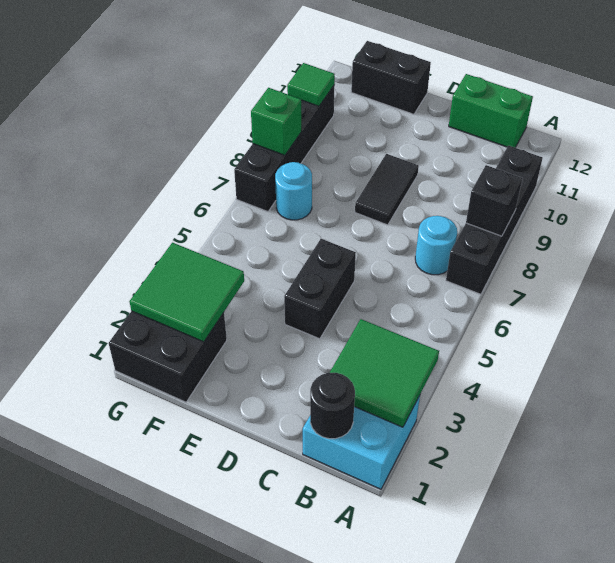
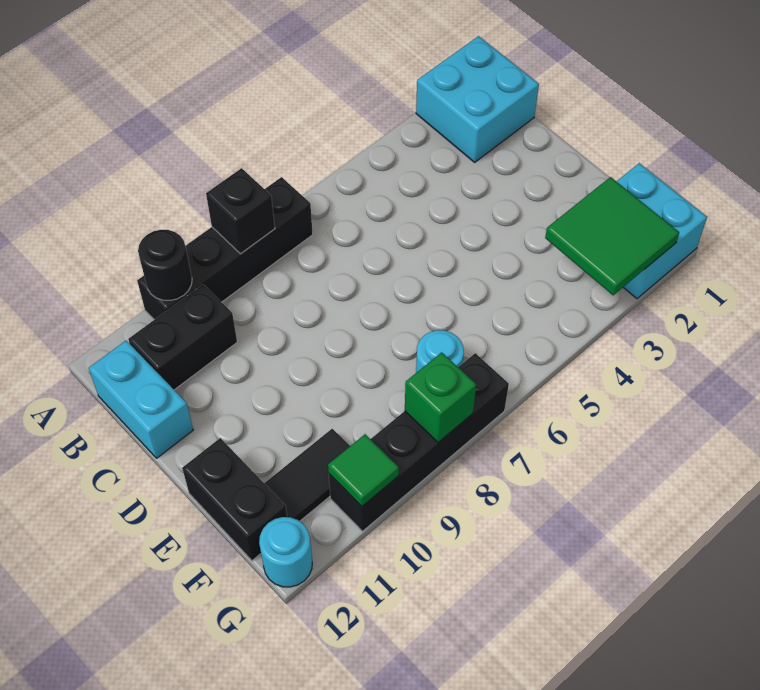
green 2x2 tile [330,319,439,427] -> none
black 1x1 round brick [310,373,355,439] -> black 1x1 round brick moved to [138,230,192,300]
cyan 1x1 round brick [415,216,457,275] -> cyan 1x1 round brick moved to [259,517,312,587]
green 1x2 brick [449,74,533,148] -> cyan 1x2 brick [89,341,193,458]
black 1x2 brick [284,239,356,339] -> black 1x2 brick moved to [128,285,237,390]
black 1x2 tile [355,154,419,225] -> black 1x2 tile moved to [264,429,350,521]
black 2x2 brick [109,311,227,402] -> cyan 2x2 brick [616,163,707,299]

